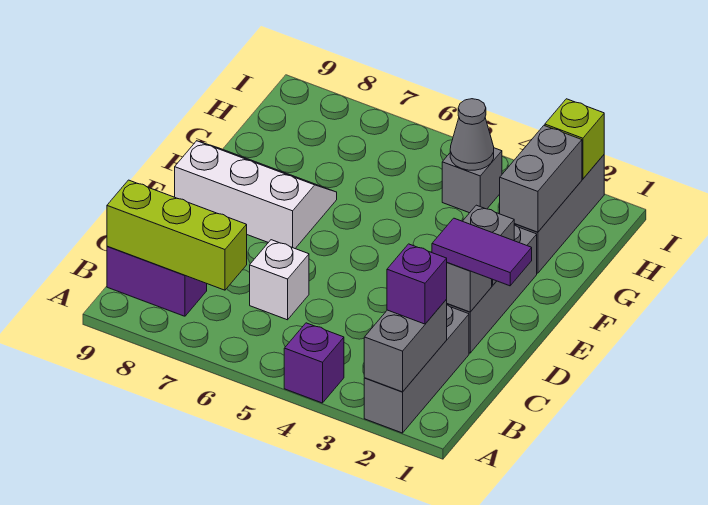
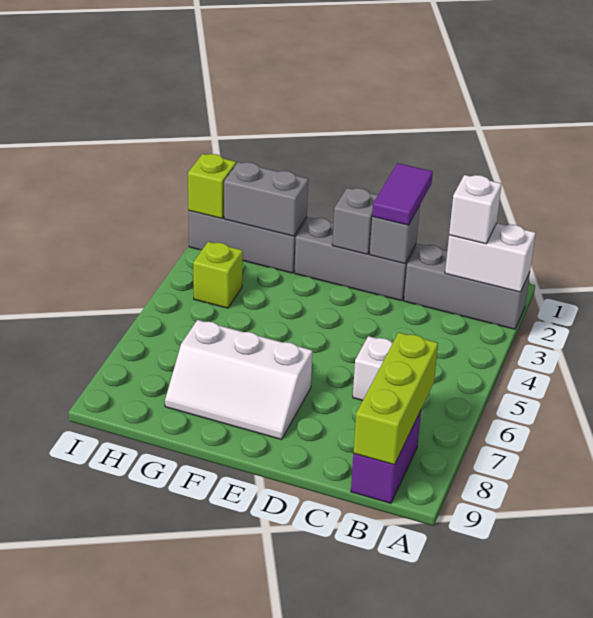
grey 1x2 brick [364,300,447,392] -> white 1x2 brick [445,223,536,292]
purple 1x1 brick [284,323,344,403] -> none
purple 1x1 brick [387,244,447,324] -> white 1x1 brick [449,175,502,244]
white 2x3 slope [175,141,337,248] -> white 2x3 slope turned to [165,320,312,440]
grey 1x1 brick [442,148,502,213] -> lime 1x1 brick [193,242,243,308]
grey 1x1 cone [450,99,494,170] -> none

